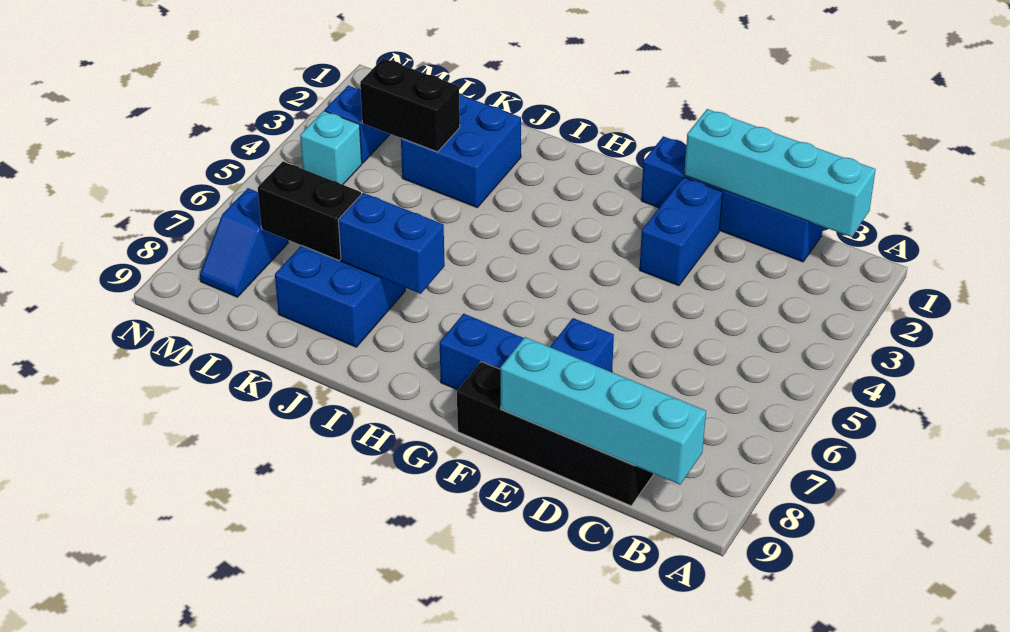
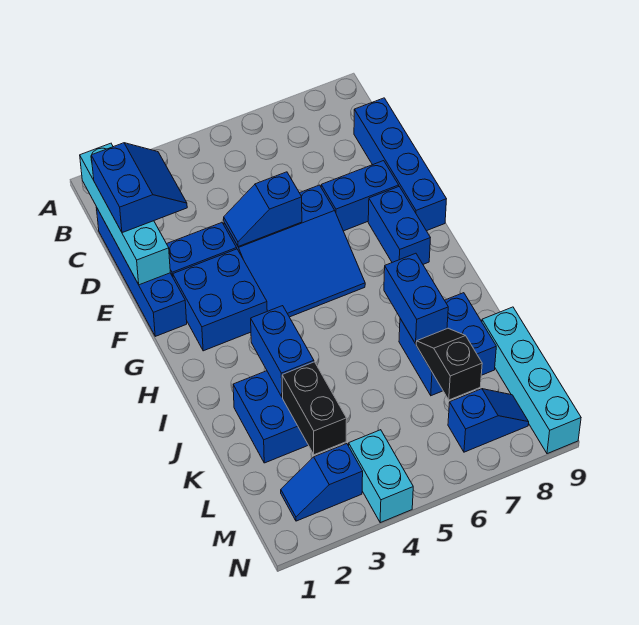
cyan 1x4 brick [501,337,706,485] -> cyan 1x4 brick moved to [482,307,581,454]
none -> blue 2x2 slope [91,143,187,233]
black 1x4 brick [457,362,654,506] -> blue 1x4 brick [354,98,446,231]
none -> blue 3x3 slope [224,185,365,317]
none -> blue 1x2 slope [224,172,302,247]
none -> blue 2x2 brick [173,249,267,351]
none -> blue 1x2 brick [251,306,314,397]
black 1x2 brick [258,161,361,260] -> black 1x2 slope [416,328,482,400]
cyan 1x1 brick [300,111,362,185] -> cyan 1x2 brick [349,430,413,523]

